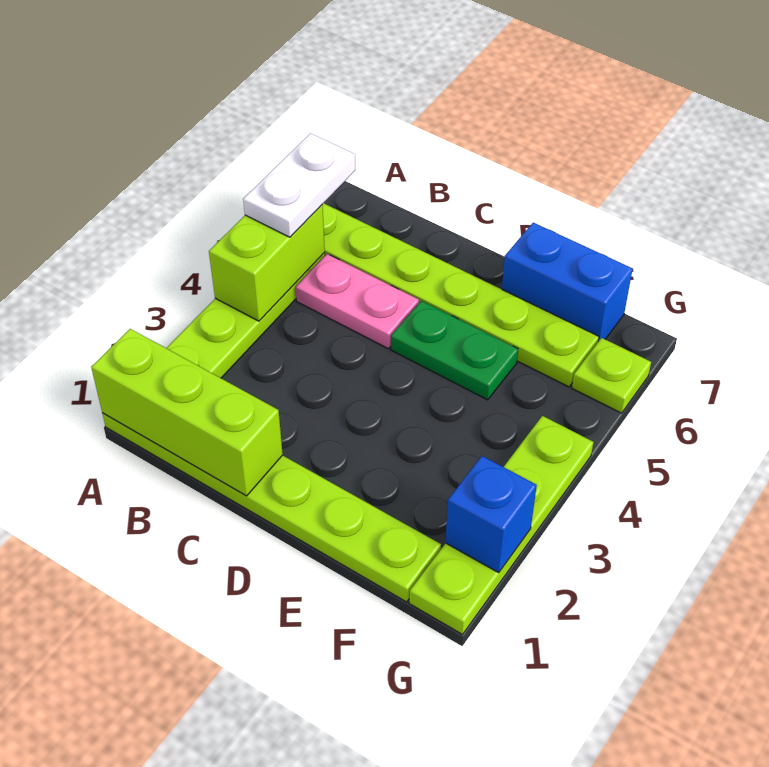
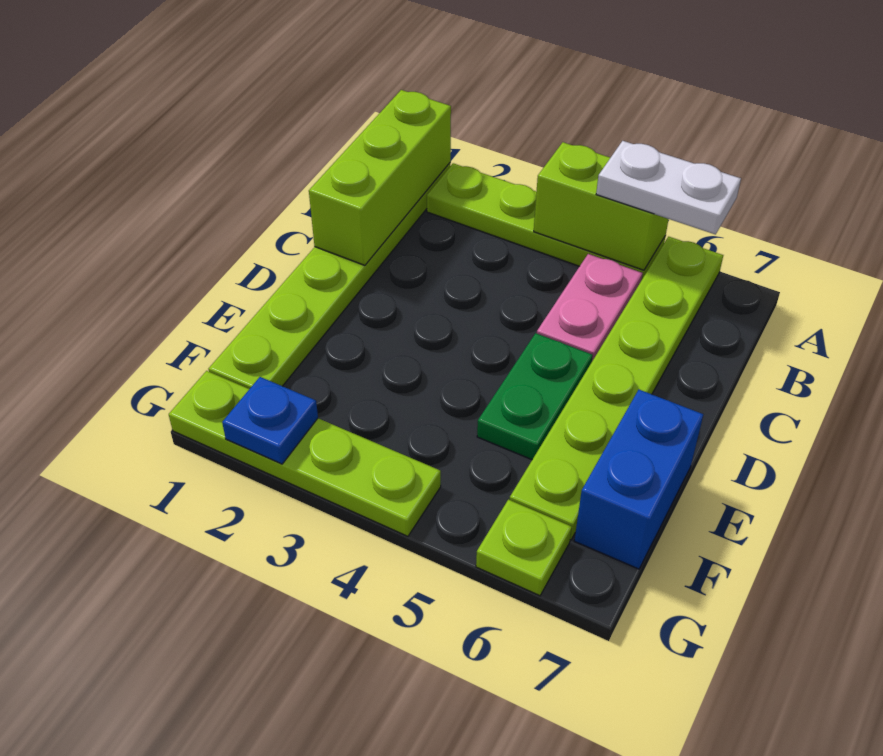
blue 1x1 brick [445,456,537,573] -> blue 1x1 plate [222,377,318,464]

